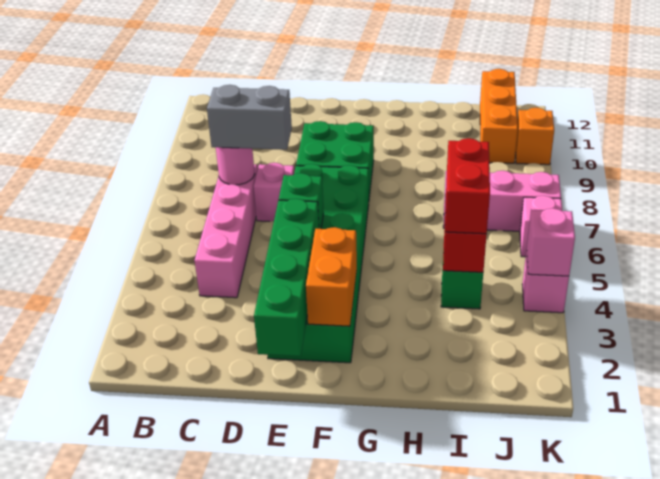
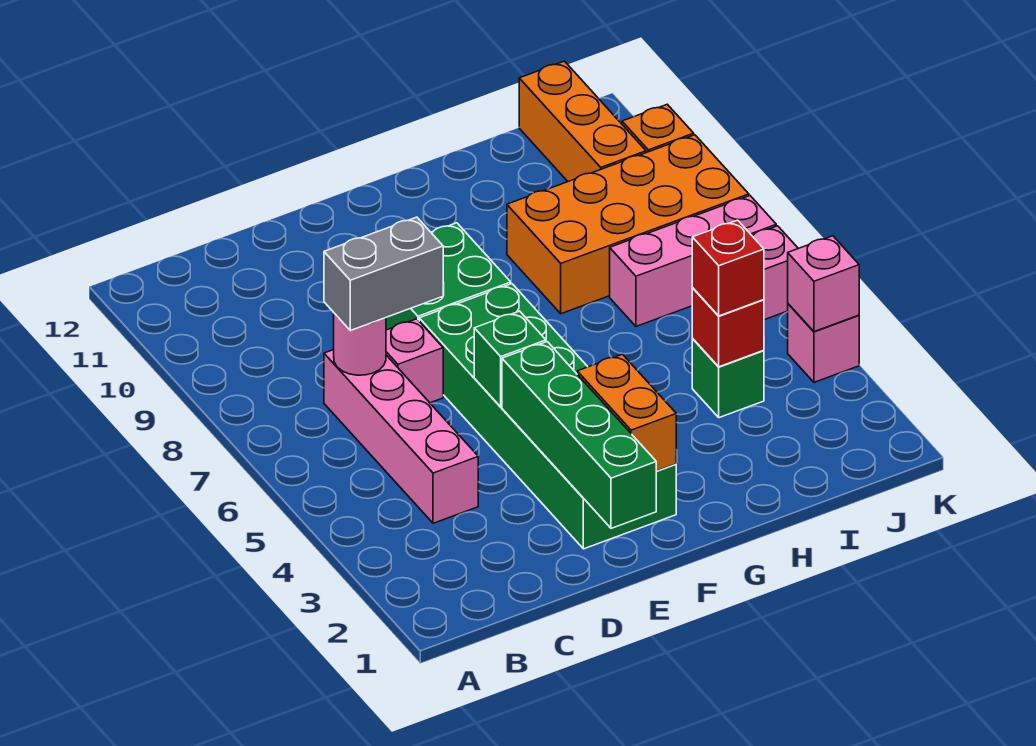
none -> orange 2x4 brick [507,135,749,314]
red 1x2 brick [445,138,490,234] -> red 1x1 brick [692,220,764,316]

